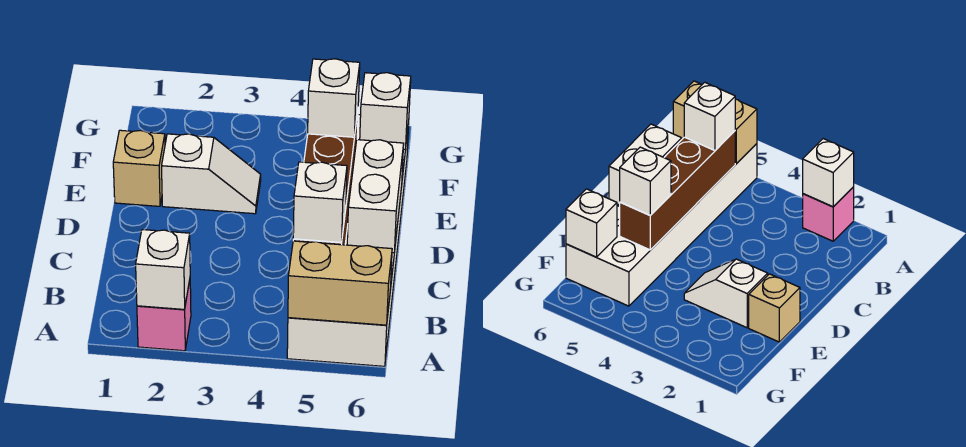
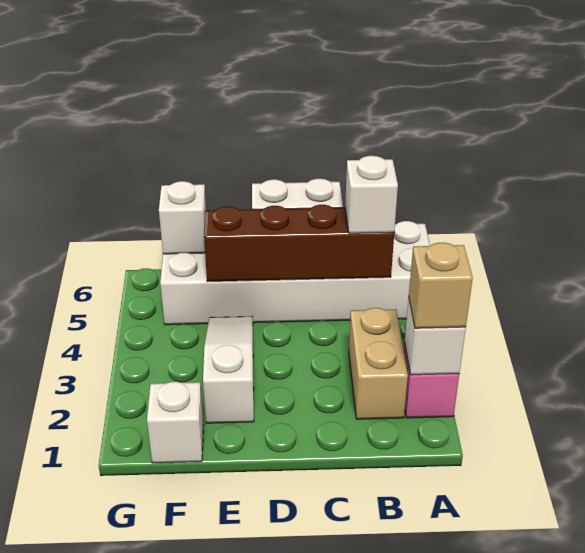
tan 1x2 brick [288,241,392,325] -> tan 1x2 brick moved to [349,308,408,419]
tan 1x1 brick [113,130,165,206] -> tan 1x1 brick moved to [409,243,473,328]
white 1x2 slope [162,134,261,214] -> white 1x3 slope [203,317,254,423]
white 1x1 brick [308,59,360,137] -> white 1x1 brick moved to [147,382,204,463]

